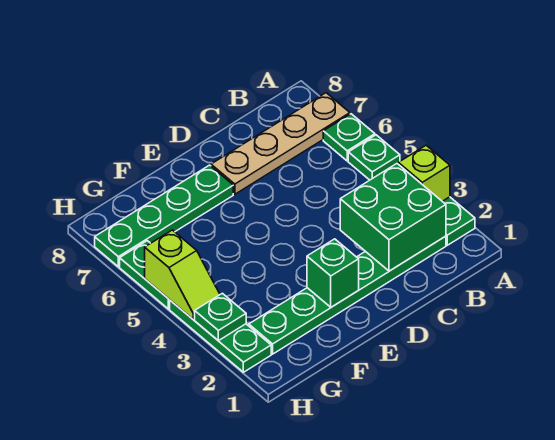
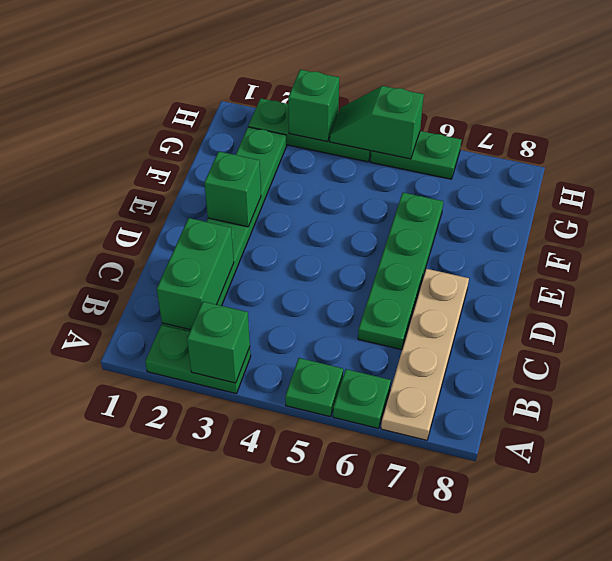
lime 1x1 brick [398,145,450,201] -> green 1x1 brick [187,302,250,383]
green 2x2 brick [340,164,446,271] -> green 1x2 brick [157,218,234,330]
green 1x4 plate [95,165,233,267] -> green 1x4 plate moved to [358,193,443,350]
green 1x1 plate [195,293,246,341] -> green 1x1 brick [288,70,339,142]
lime 1x2 slope [145,230,220,320] -> green 1x2 slope [330,86,424,159]

